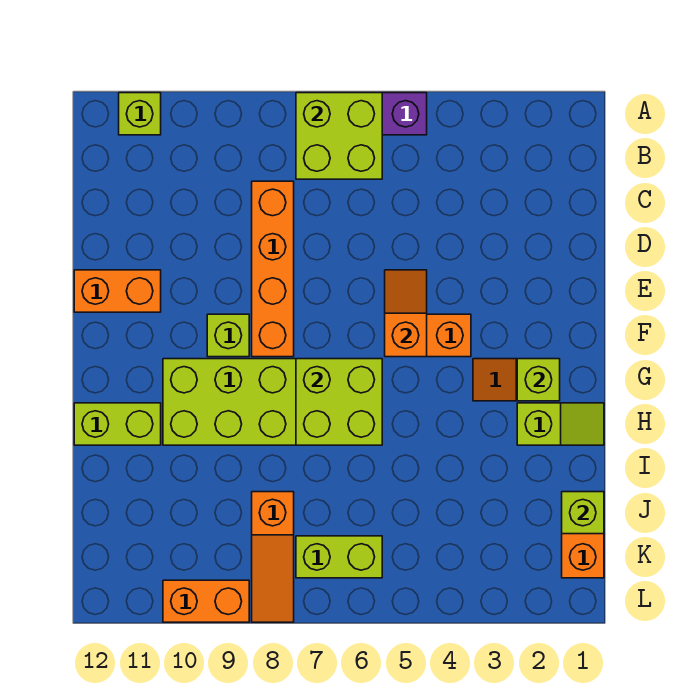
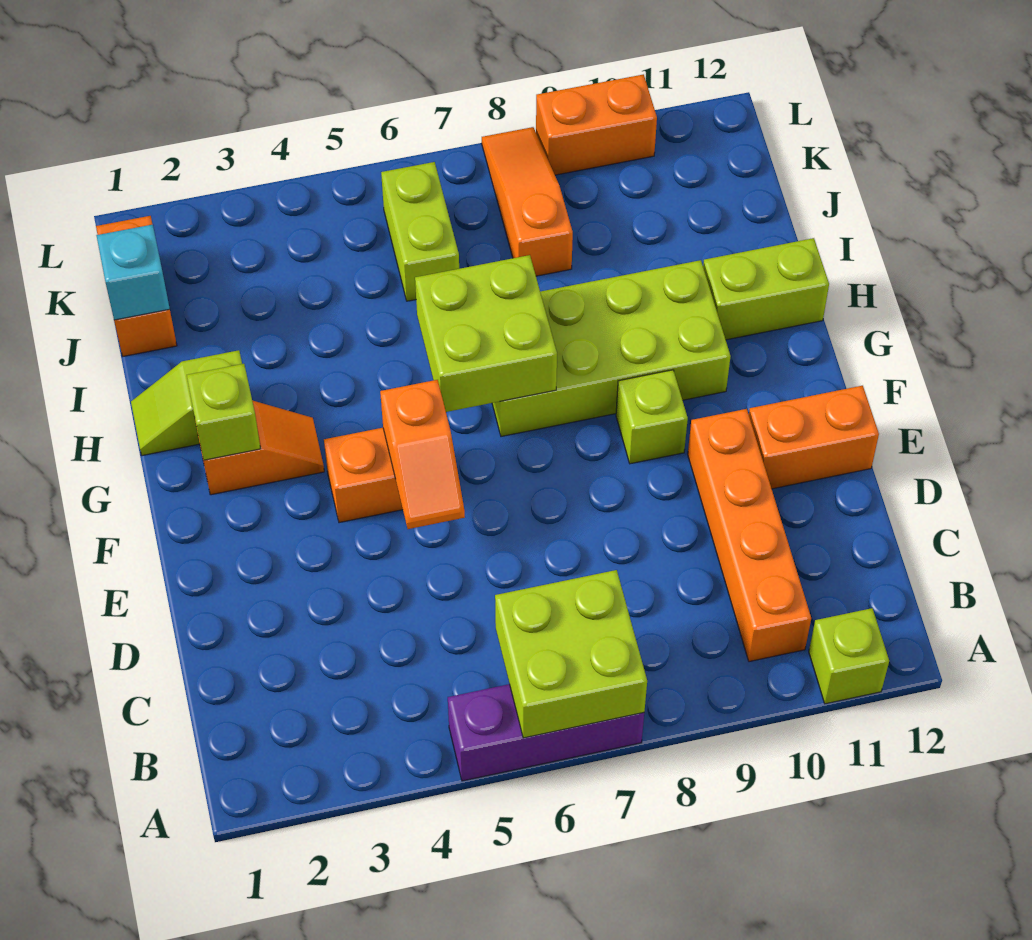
orange 1x4 brick [252,181,294,357] -> orange 1x4 brick moved to [688,409,811,662]
lime 1x1 brick [562,492,604,534] -> cyan 1x1 brick [96,224,170,320]
lime 1x2 brick [296,536,382,578] -> lime 1x2 brick turned to [381,162,459,301]

